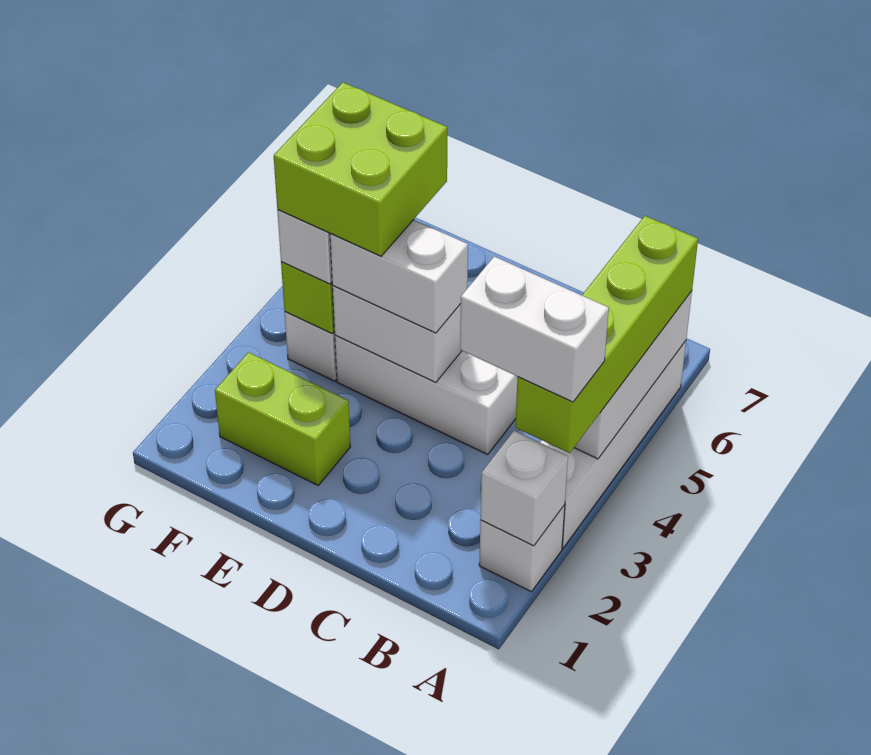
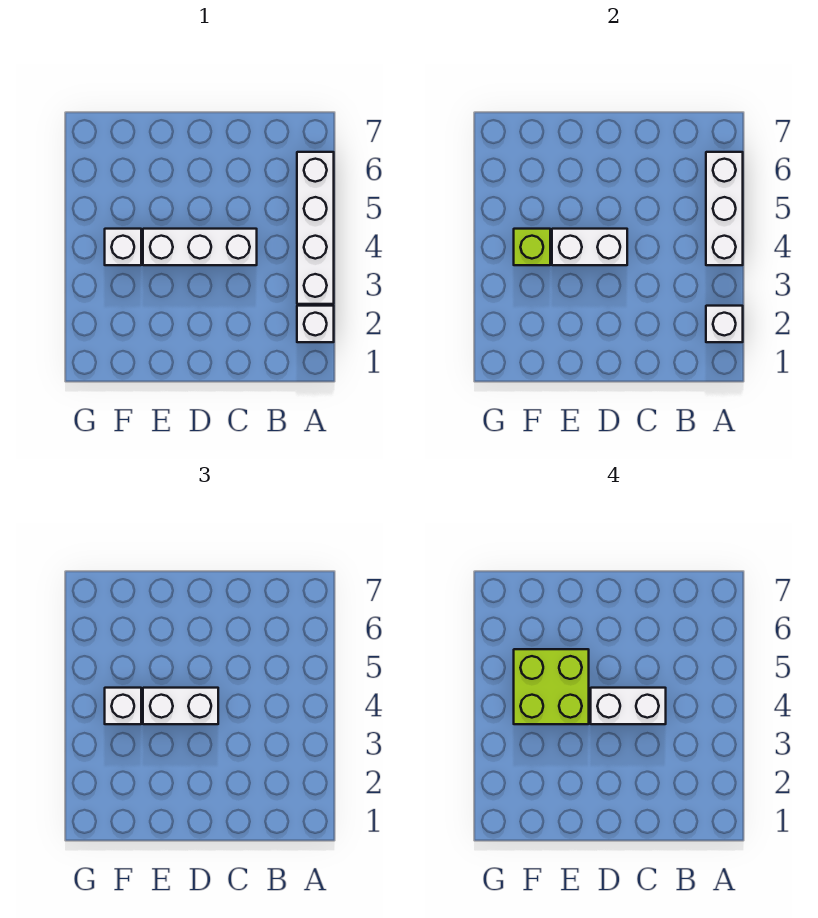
lime 1x4 brick [515,216,698,453] -> none
white 1x2 brick [460,256,609,402] -> white 1x2 brick moved to [591,688,666,724]
lime 1x2 brick [215,352,351,485] -> none

